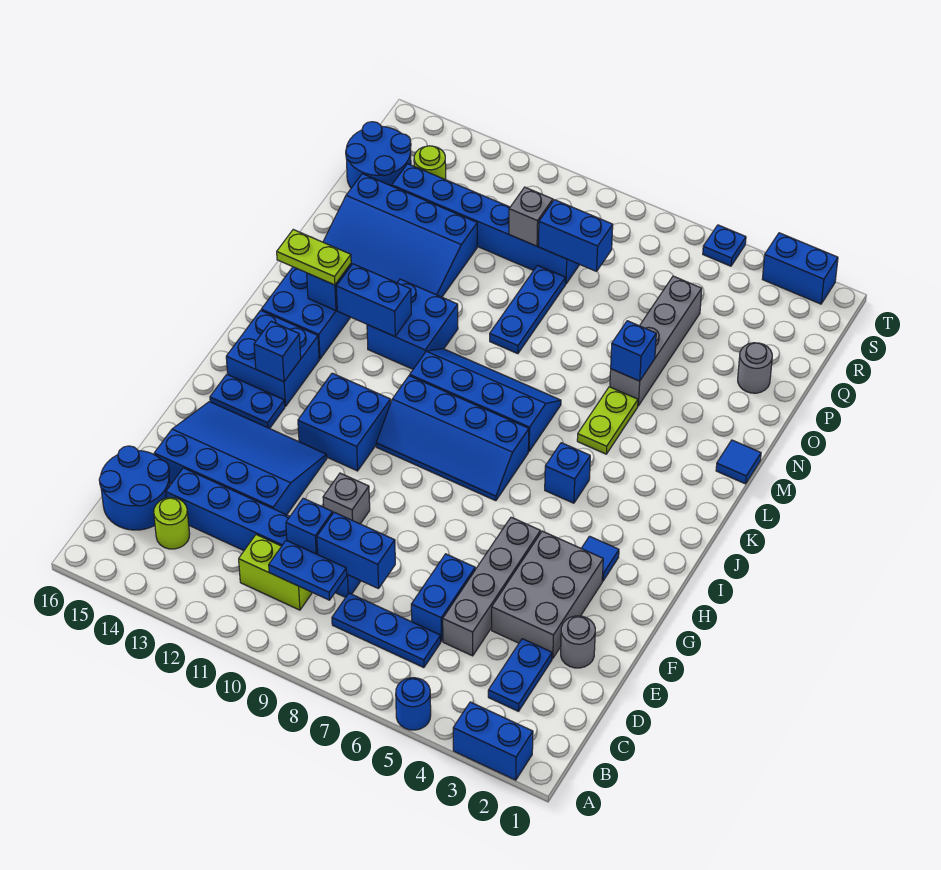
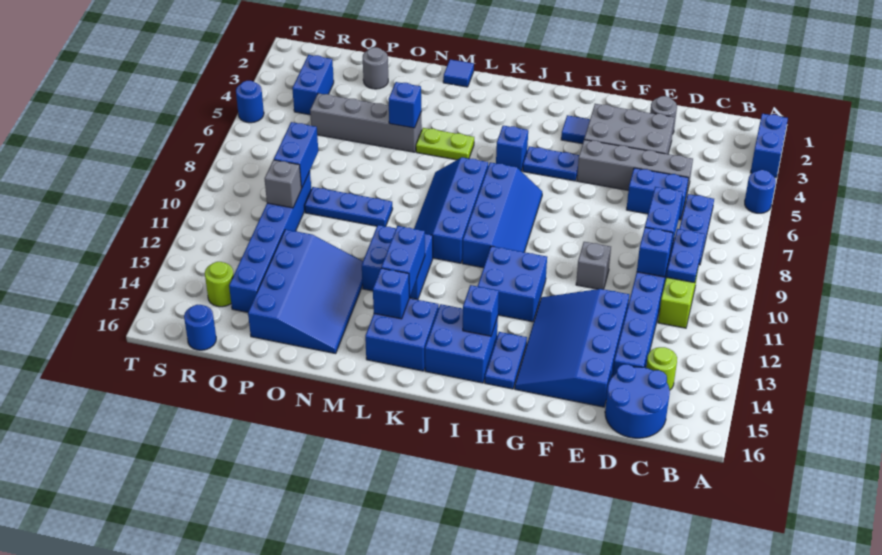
blue 1x2 plate [488,639,552,711] -> blue 1x2 plate moved to [523,146,579,181]
lime 1x2 plate [277,230,351,285] -> none
blue 2x2 round brick [346,122,411,188] -> blue 1x1 round brick [184,305,216,350]
blue 1x2 brick [763,233,838,304] -> blue 1x2 brick moved to [292,55,334,115]
blue 1x1 plate [703,225,746,266] -> blue 1x1 round brick [236,81,264,123]

